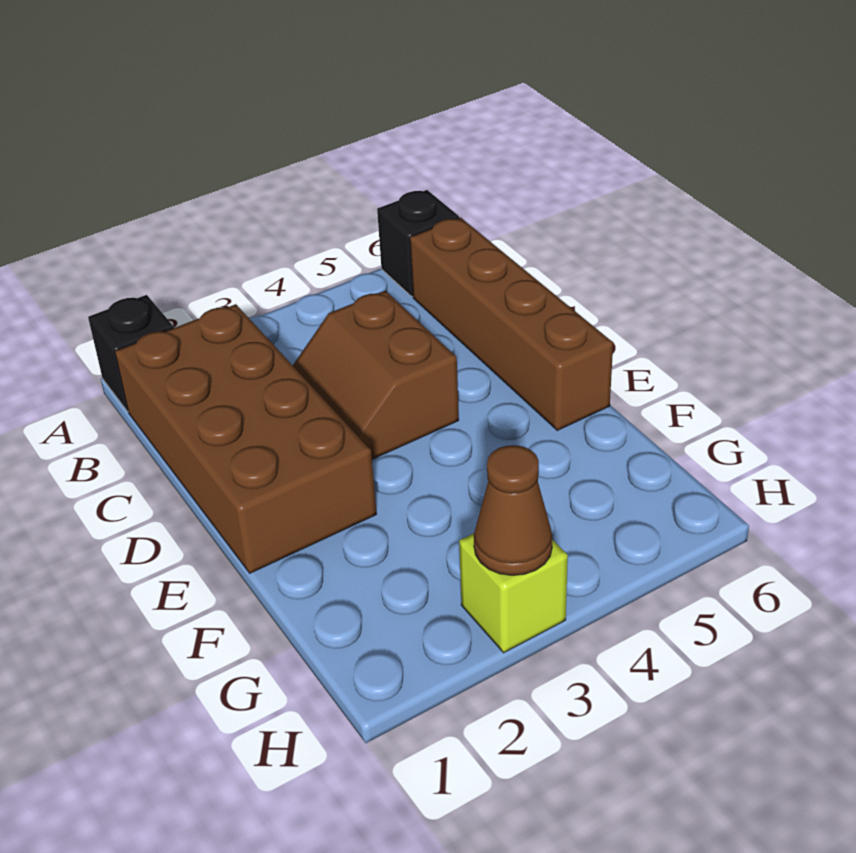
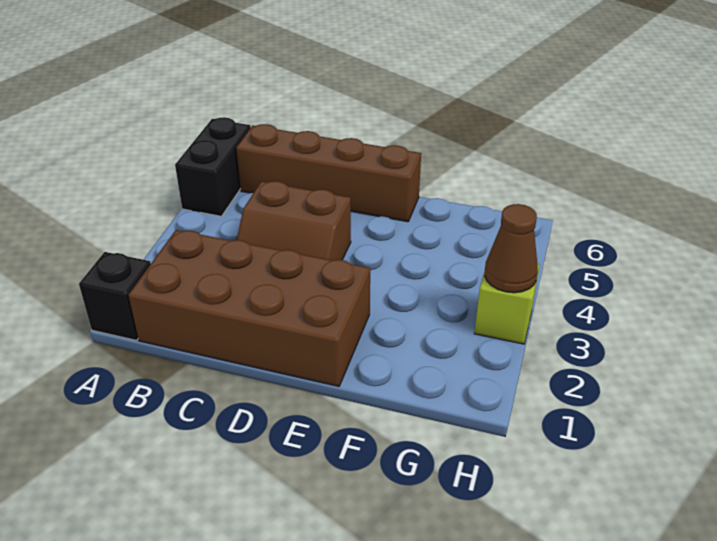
black 1x1 brick [377,190,459,297] -> black 1x2 brick [175,117,251,216]

